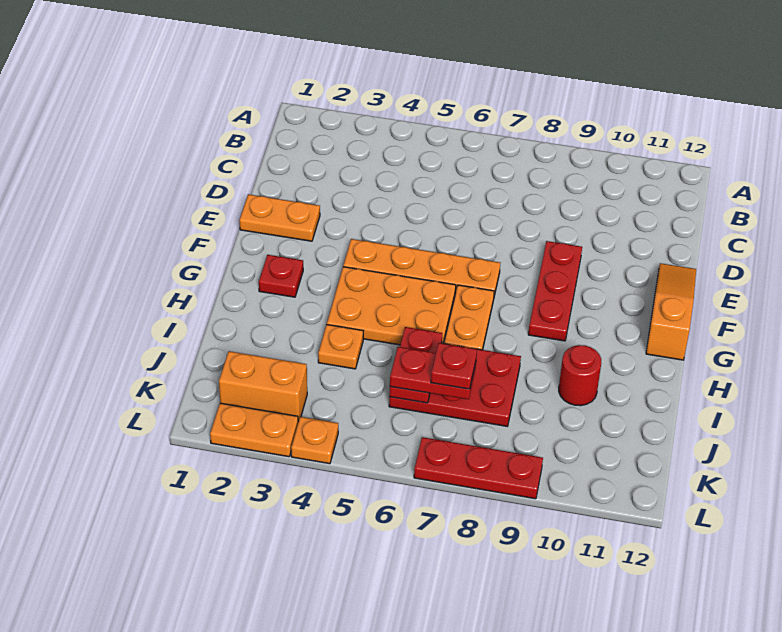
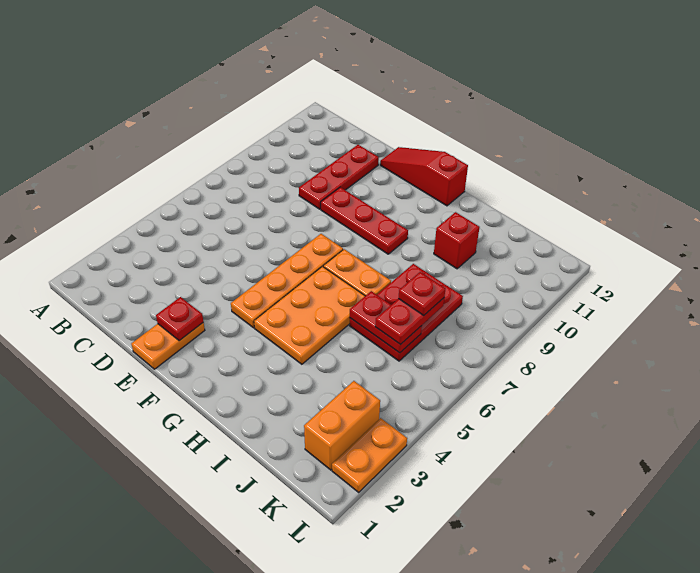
orange 1x3 slope [646,263,696,360] -> red 1x3 slope [380,147,468,206]
red 1x1 plate [259,255,303,297] -> red 1x1 plate moved to [156,297,203,341]
orange 1x1 plate [318,325,363,369] -> none
red 1x1 round brick [559,345,601,406] -> red 1x1 brick [434,212,480,269]
orange 1x1 plate [291,417,338,464] -> none
red 1x3 plate [414,437,543,499] -> red 1x3 plate moved to [299,145,379,209]

